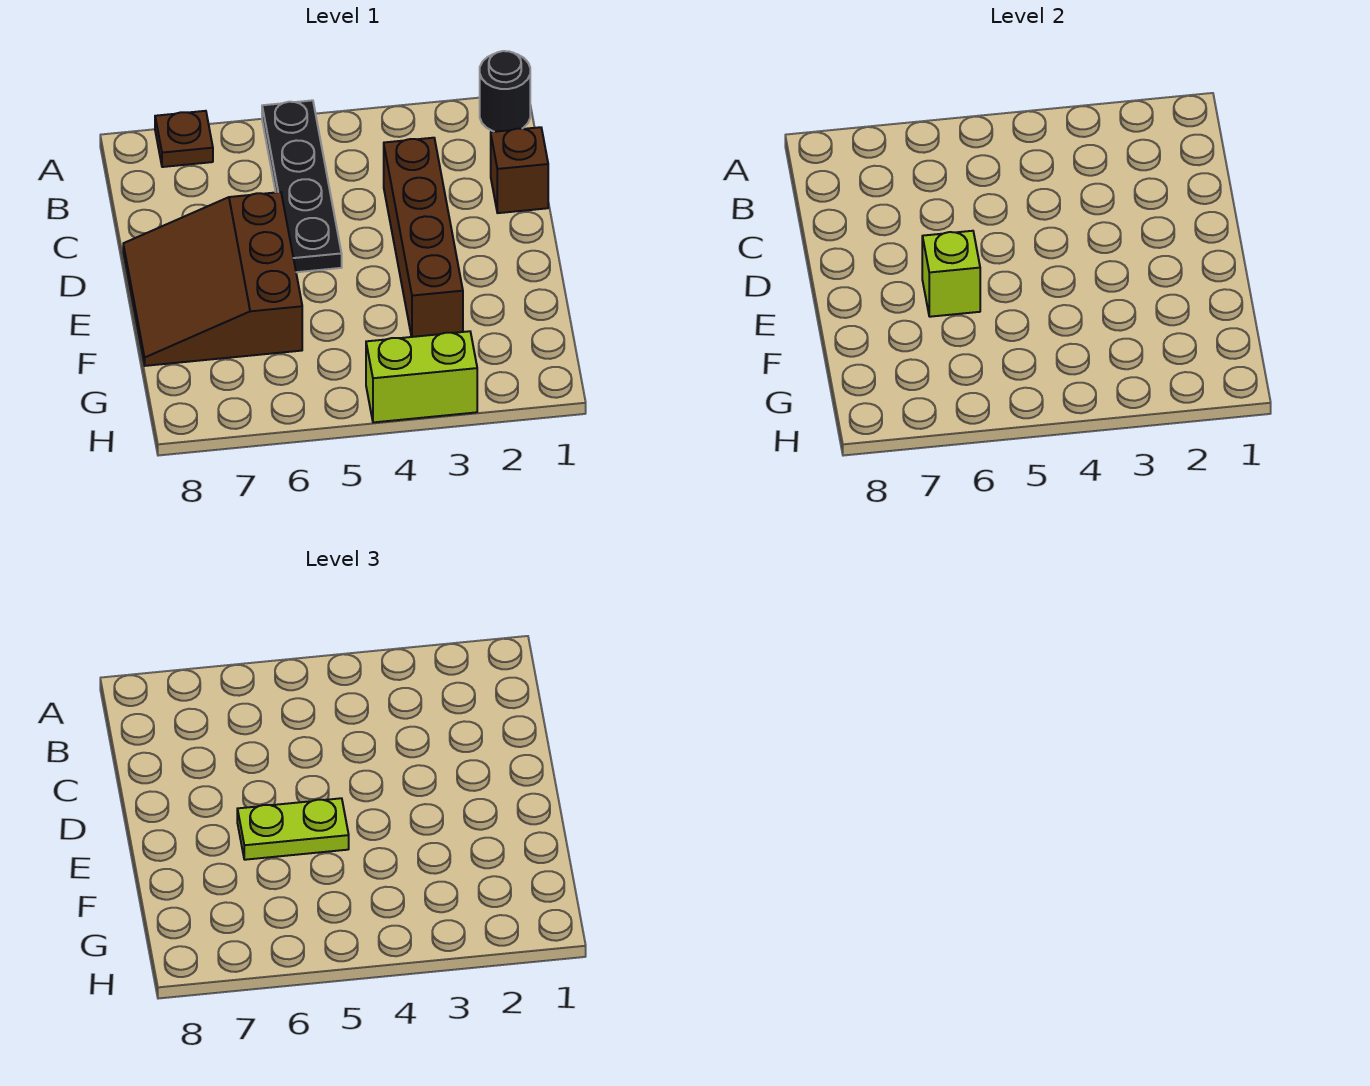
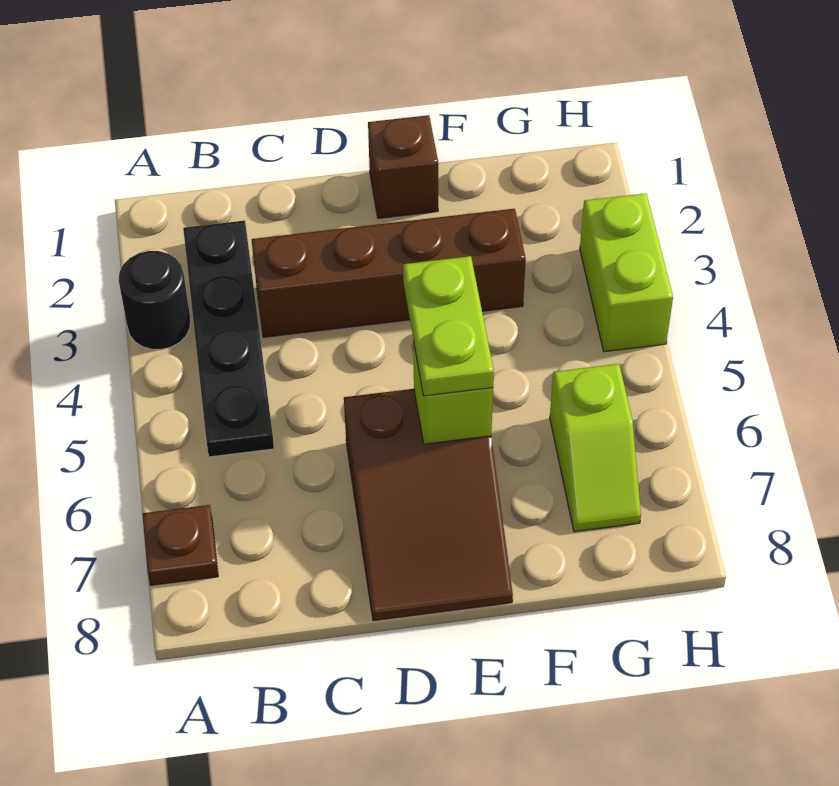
black 1x1 round brick [480,51,530,132] -> black 1x1 round brick moved to [119,251,191,350]
black 1x4 plate [262,100,342,272] -> black 1x4 plate turned to [183,221,274,457]
brown 1x1 brick [491,127,548,213] -> brown 1x1 brick moved to [368,115,438,218]
brown 3x3 slope [123,192,302,366] -> brown 2x3 slope [344,389,513,621]
none -> lime 1x2 slope [550,364,641,532]

